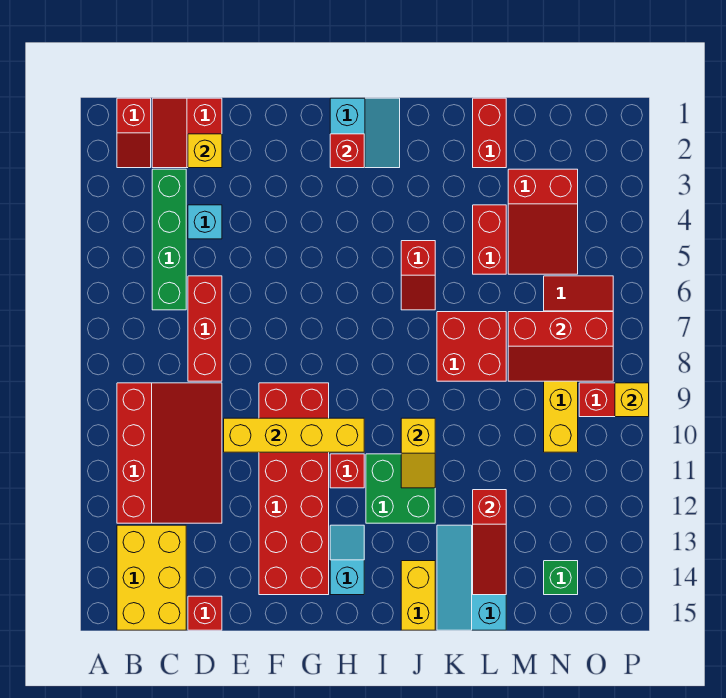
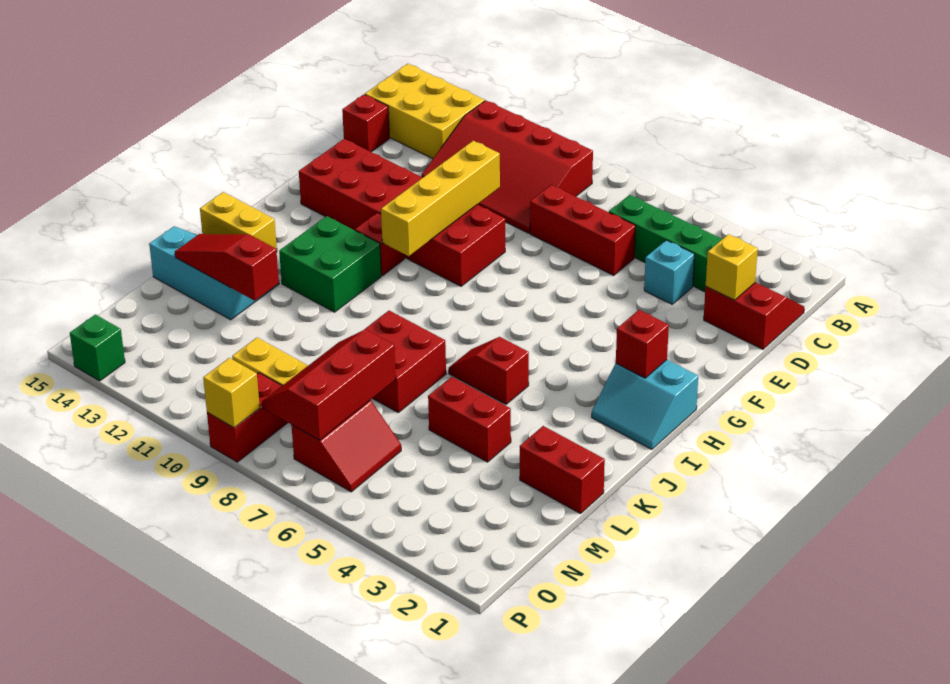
red 1x2 slope [117,98,151,168] -> none
cyan 1x2 slope [330,525,364,595] -> none
yellow 1x2 slope [401,418,435,488] -> none
red 2x3 slope [508,169,578,274] -> none
green 1x1 brick [544,561,578,595] -> green 1x1 brick moved to [70,315,125,381]

